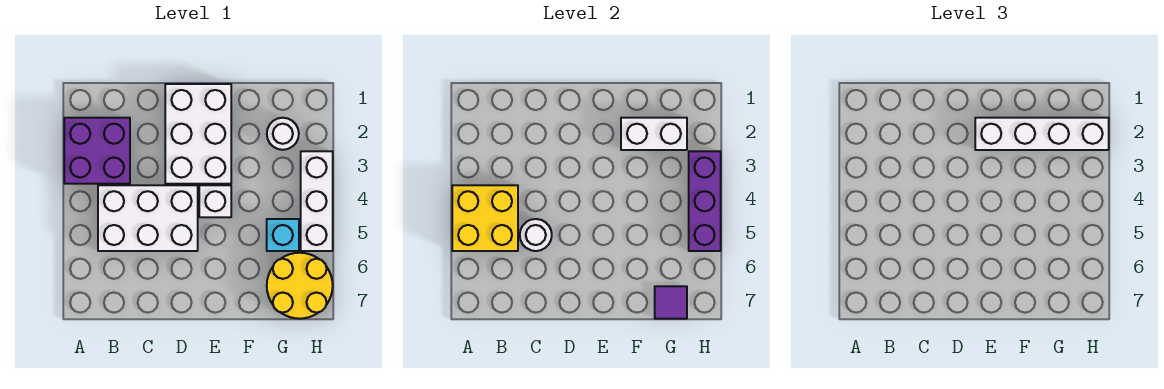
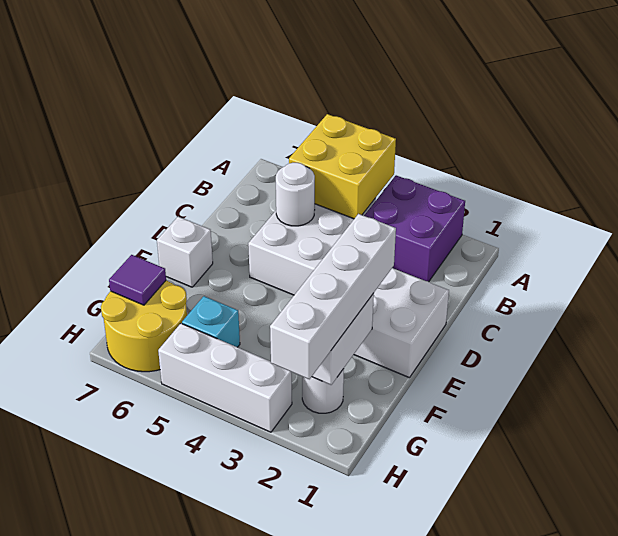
white 1x1 brick [199,185,231,217] -> white 1x1 brick moved to [157,217,213,287]
purple 1x3 brick [689,151,721,251] -> none

